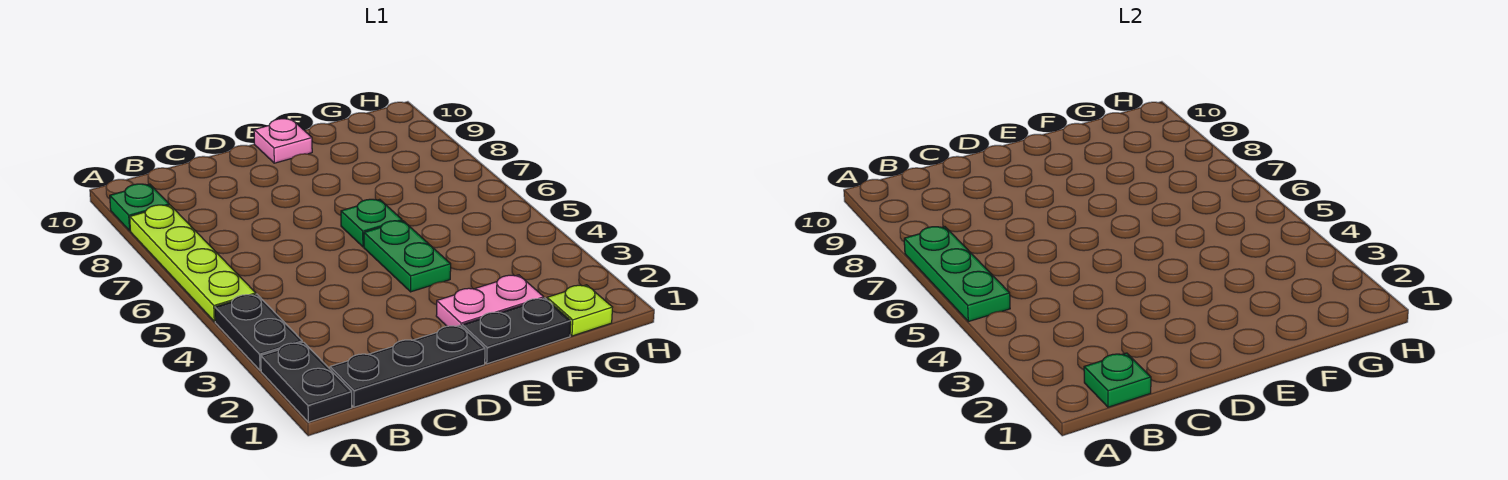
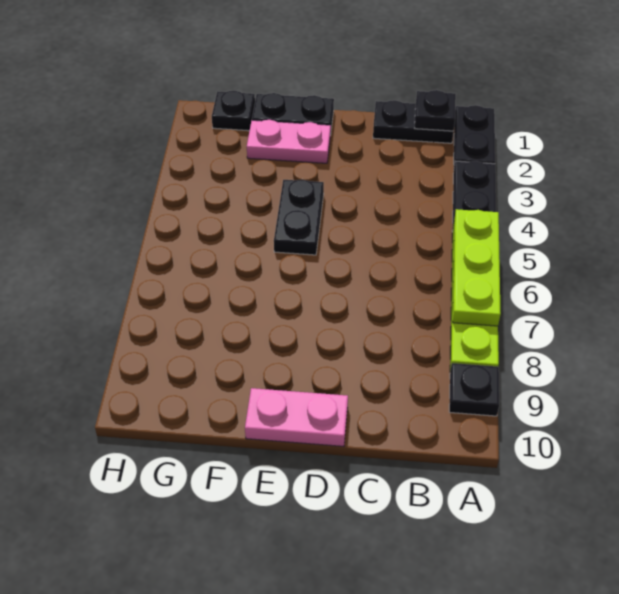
green 1x3 plate [904,227,1010,322] -> lime 1x3 plate [453,209,501,326]
green 1x1 plate [110,184,169,231] -> black 1x1 plate [449,363,499,416]
black 1x3 plate [330,325,485,407] -> black 1x2 plate [373,100,454,143]
green 1x1 plate [1084,353,1151,407] -> black 1x1 plate [415,90,456,131]
green 1x2 plate [364,221,451,292] -> black 1x2 plate [274,180,324,255]
green 1x1 plate [341,199,402,247] -> none
pink 1x1 plate [254,119,312,163] -> pink 1x2 plate [245,388,348,446]
lime 1x1 plate [547,285,613,336] -> black 1x1 plate [212,91,255,131]

